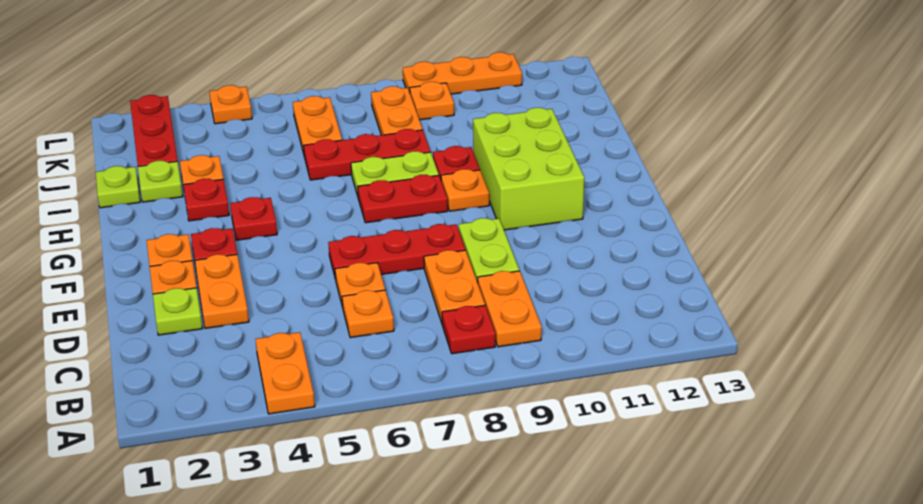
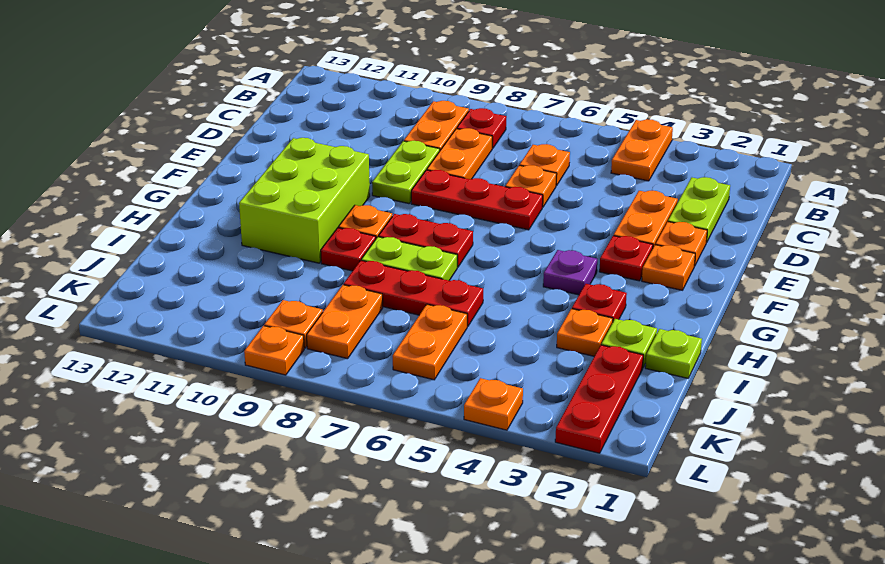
lime 1x1 plate [153,288,203,335] -> lime 1x2 plate [668,177,730,242]
red 1x1 plate [230,197,277,240] -> purple 1x1 plate [543,250,597,295]
orange 1x3 plate [403,52,522,94] -> orange 1x1 plate [244,326,304,375]

